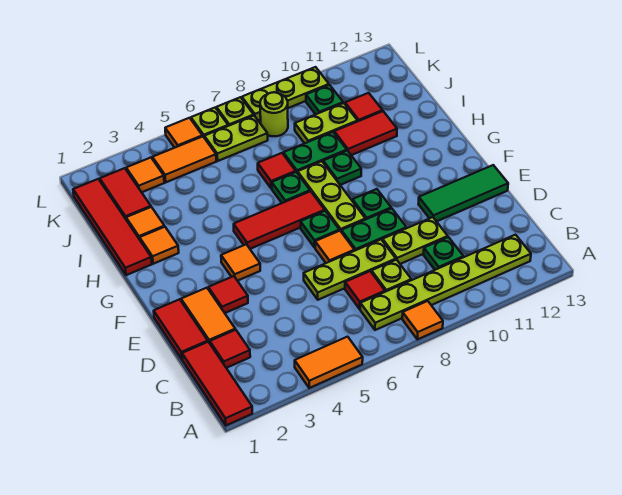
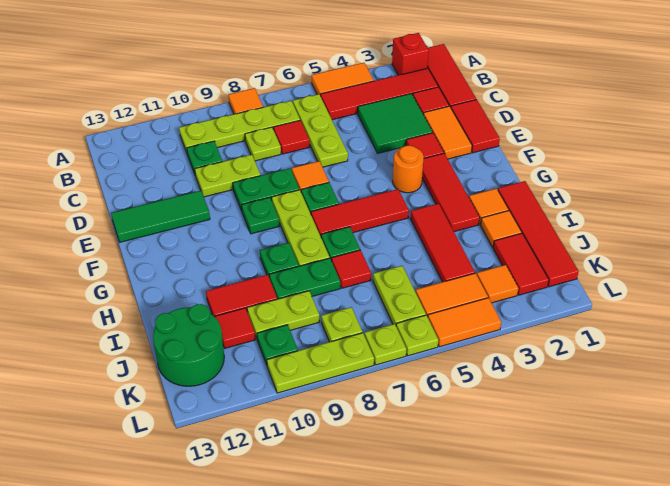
none -> red 1x1 brick [392,33,429,75]
none -> red 1x4 tile [321,68,438,120]
lime 1x6 plate [360,235,531,330] -> lime 1x4 plate [179,101,300,155]
none -> green 2x2 tile [358,94,433,153]
lime 1x3 plate [304,240,396,300] -> lime 1x3 plate turned to [293,94,348,167]
none -> red 1x3 tile [422,153,480,232]
orange 1x1 tile [221,244,260,281] -> orange 1x1 round brick [393,146,424,193]
none -> red 1x3 tile [410,204,475,282]
none -> green 2x2 round brick [153,304,224,386]
lime 1x2 plate [204,116,268,161] -> lime 1x2 plate turned to [373,266,426,325]
lime 1x1 round brick [260,92,288,136] -> lime 1x1 plate [321,307,362,342]
orange 1x1 tile [165,118,202,148] -> orange 1x2 tile [428,298,501,347]

